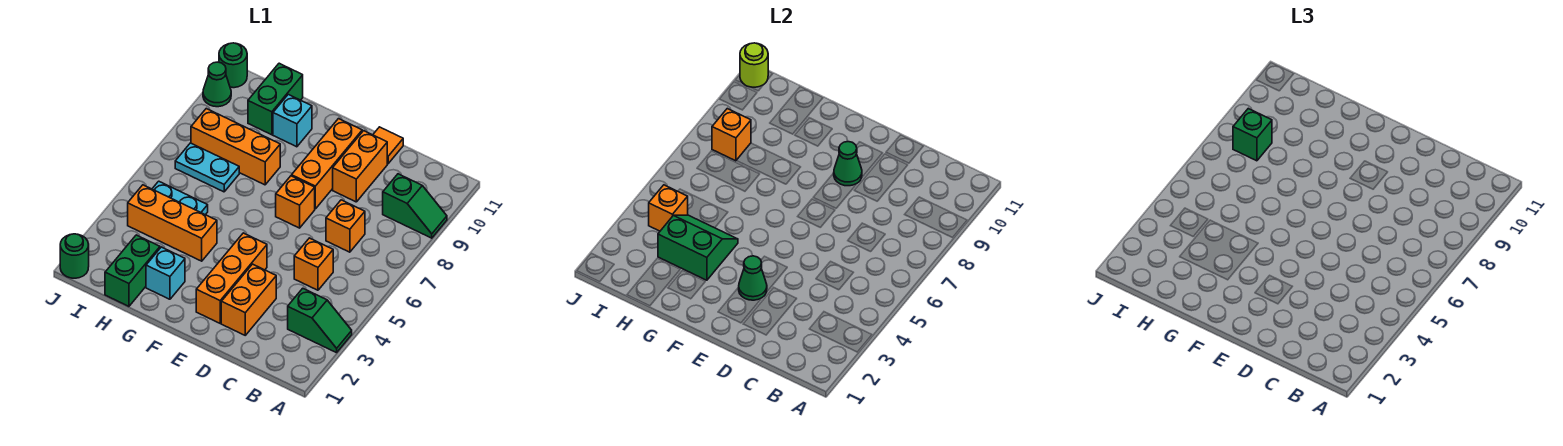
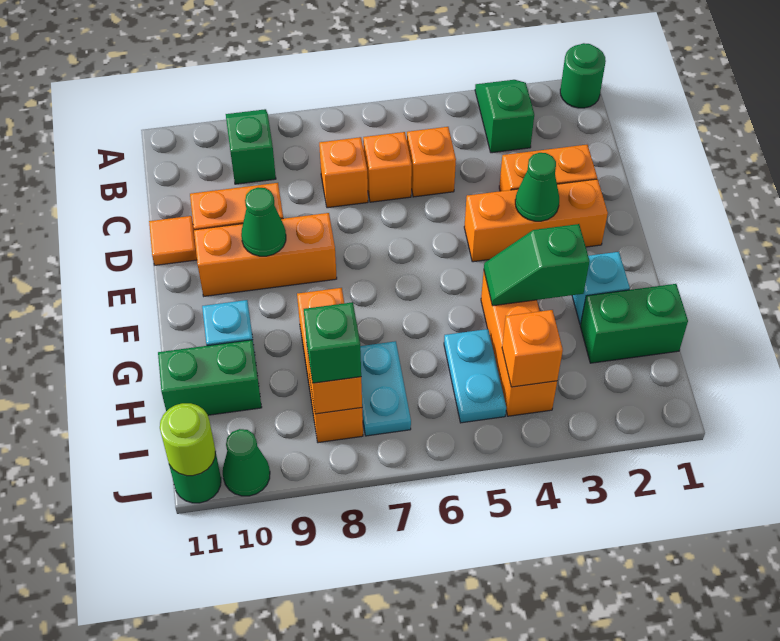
orange 1x1 brick [276,176,315,228] -> orange 1x1 brick moved to [363,132,412,202]
green 2x2 slope [658,215,738,280] -> green 1x2 slope [484,224,590,306]
green 1x1 round brick [60,234,89,278] -> green 1x1 round brick moved to [560,43,606,108]

